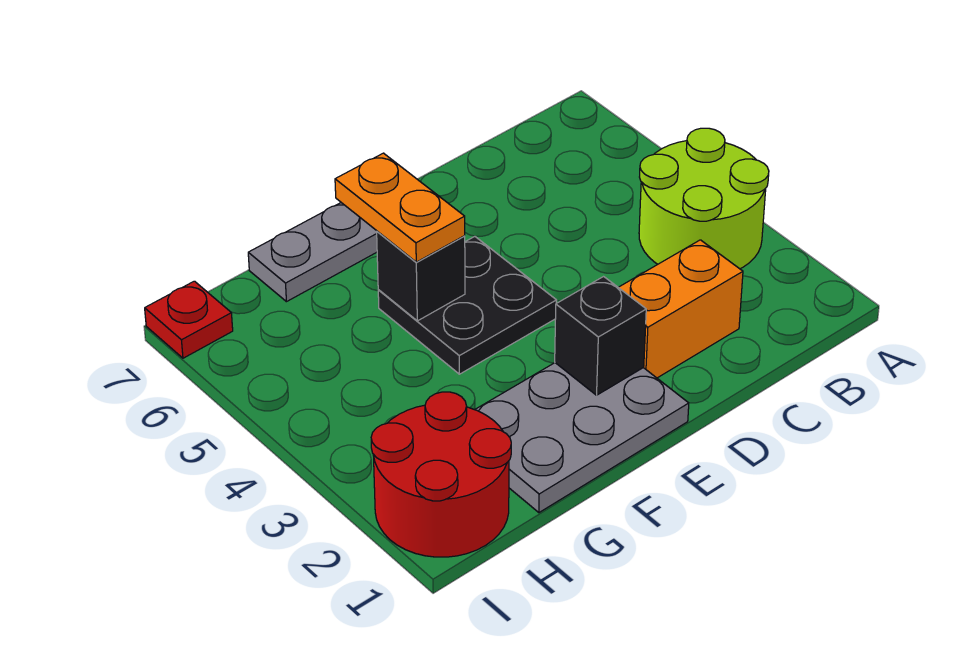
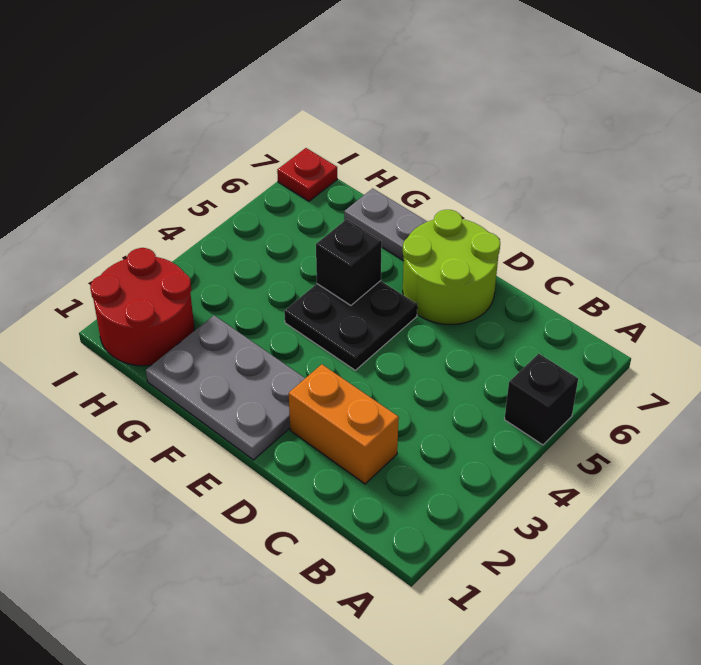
lime 2x2 round brick [639,128,769,269] -> lime 2x2 round brick moved to [403,210,500,324]
black 1x1 brick [555,277,646,395] -> black 1x1 brick moved to [505,354,578,445]
orange 1x2 plate [335,153,465,262] -> none

